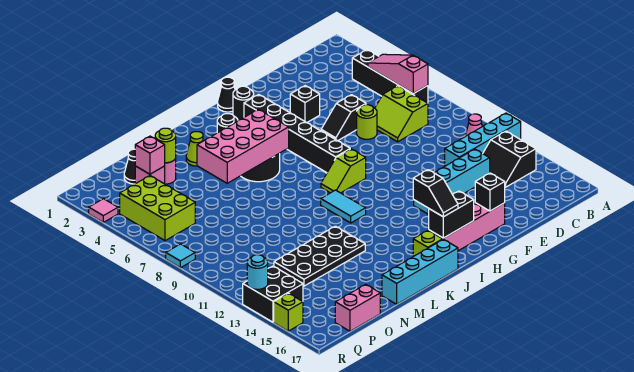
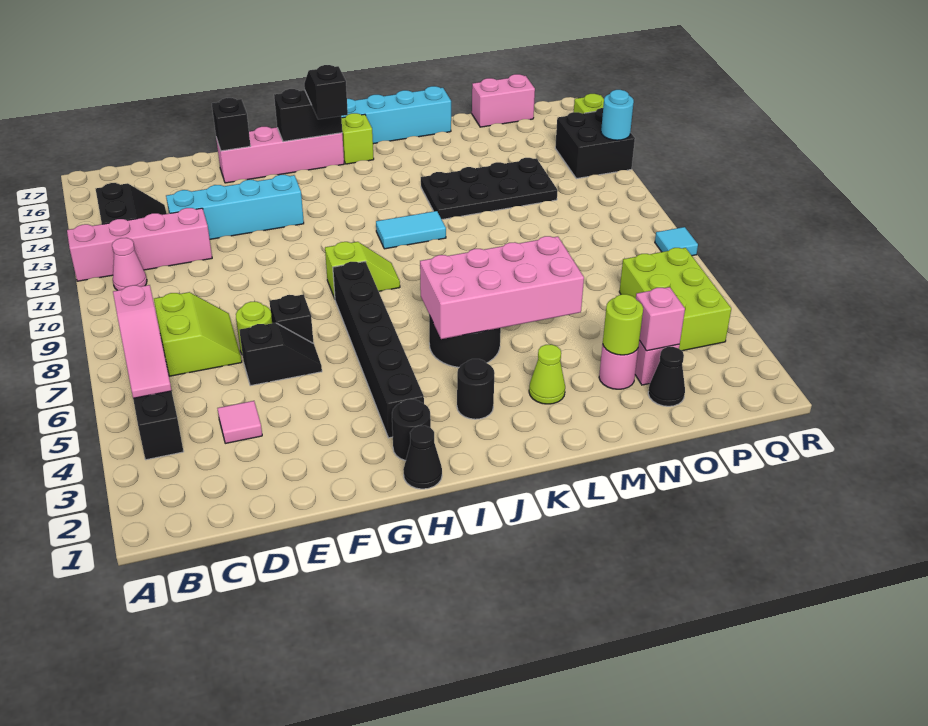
cyan 1x4 brick [445,113,521,166] -> pink 1x4 brick [67,208,212,281]
black 1x1 brick [290,86,320,123] -> black 1x1 brick moved to [269,295,314,344]
cyan 1x2 tile [321,190,366,223] -> cyan 1x2 tile turned to [376,211,446,249]
pink 1x1 tile [89,199,118,222] -> pink 1x1 tile moved to [217,401,262,443]

